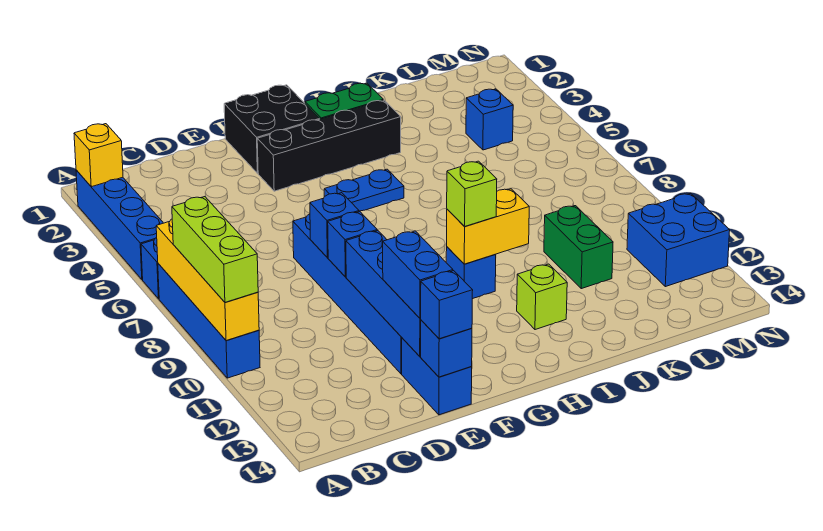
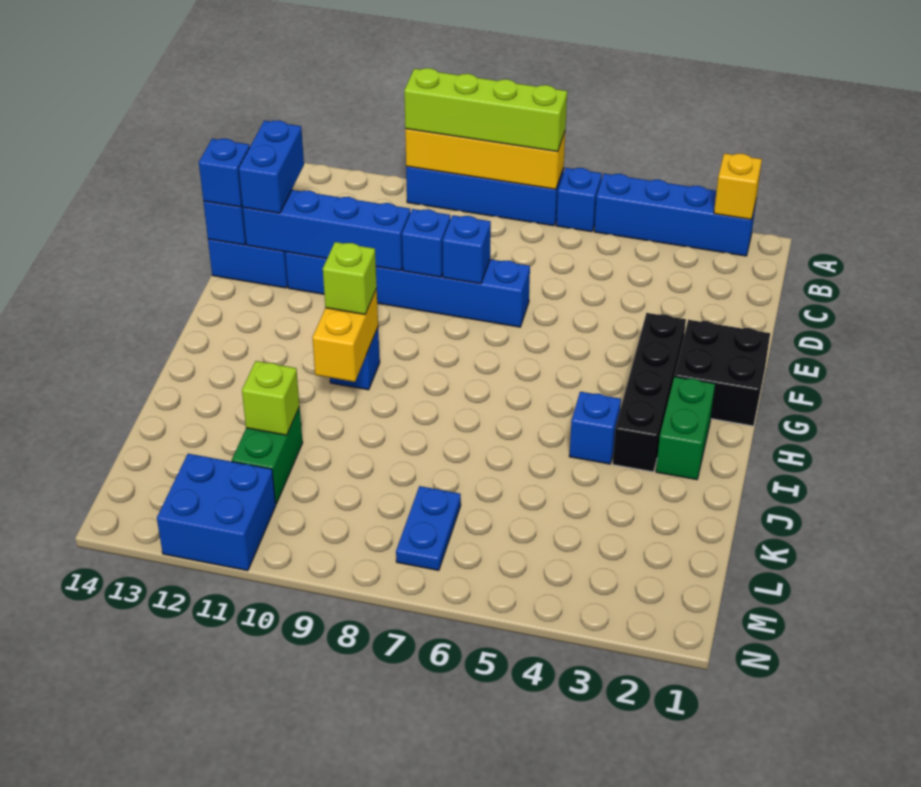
lime 1x3 brick [172,197,258,302] -> lime 1x4 brick [404,68,567,152]
blue 1x2 brick [383,231,453,318] -> blue 1x2 brick turned to [239,120,304,213]
blue 1x2 plate [324,169,404,211] -> blue 1x2 plate moved to [396,486,461,570]
lime 1x1 brick [517,264,567,330] -> lime 1x1 brick moved to [242,361,300,435]
green 1x2 brick [544,206,613,289] -> green 1x2 brick turned to [232,407,303,504]
blue 1x1 brick [466,89,513,150] -> blue 1x1 brick moved to [569,392,621,464]

